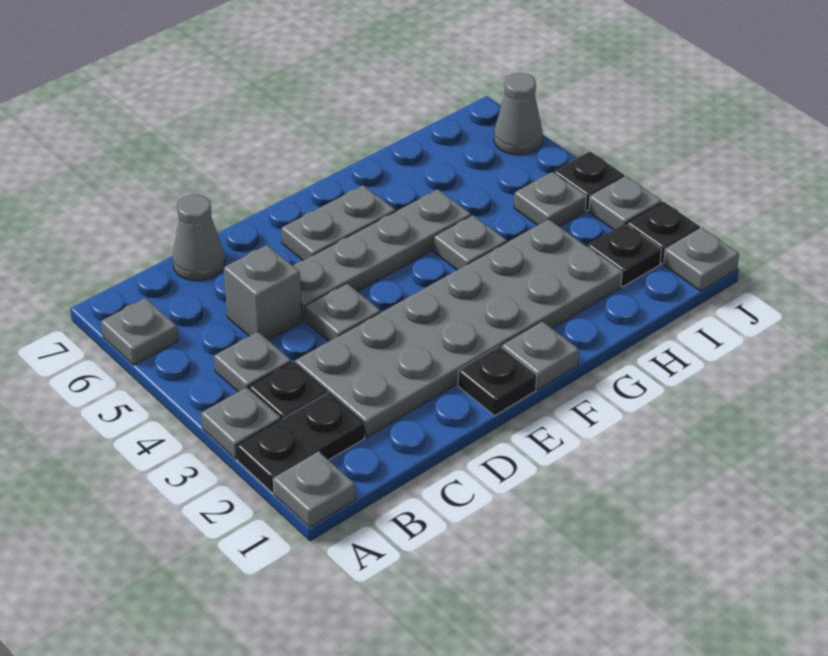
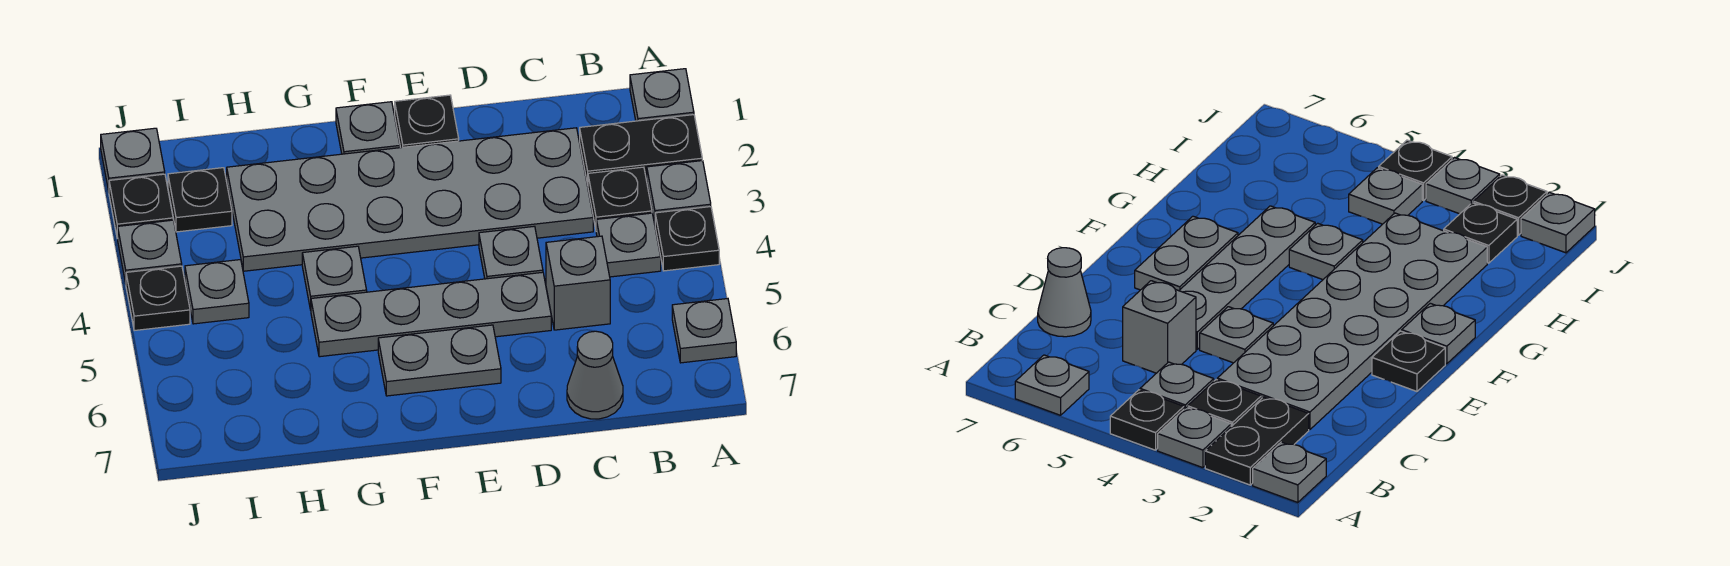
none -> black 1x1 plate [655,207,719,271]
grey 1x1 cone [494,73,543,155] -> none

